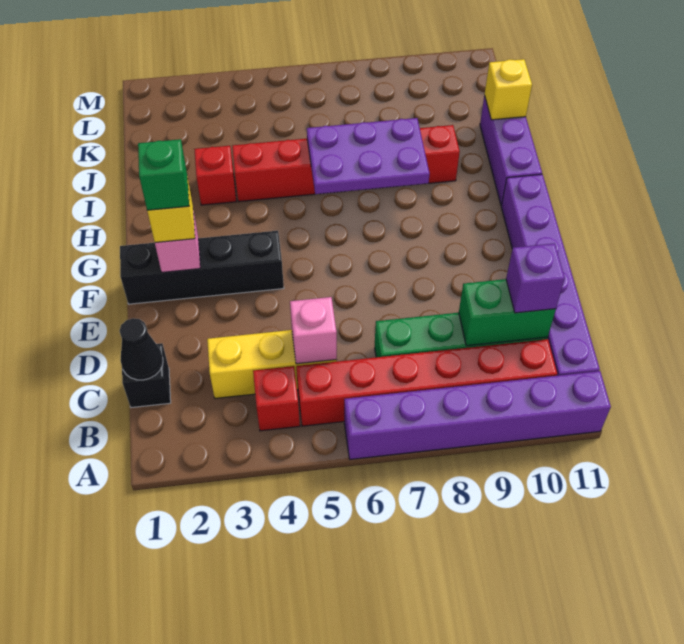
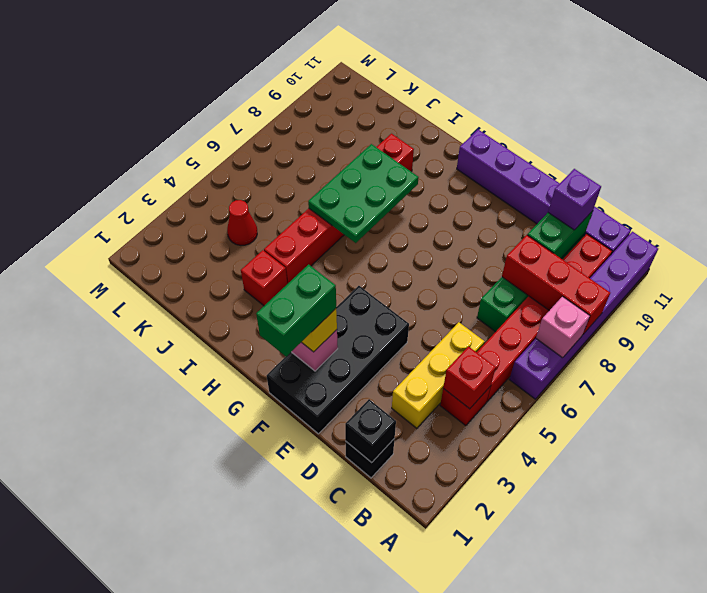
none -> red 1x3 brick [502,235,610,334]
none -> red 1x1 brick [443,346,496,409]
black 1x1 cone [120,318,163,380] -> black 1x1 brick [345,399,396,463]
pink 1x1 brick [290,297,337,364] -> pink 1x1 brick moved to [536,297,590,358]
black 1x4 brick [120,231,284,304] -> black 2x4 brick [267,286,409,434]
green 1x1 brick [138,139,189,210] -> green 1x2 brick [256,265,336,356]
purple 2x3 plate [307,118,430,194] -> green 2x3 plate [308,144,419,243]
purple 1x3 brick [480,95,542,205] -> none
yellow 1x1 brick [485,59,532,120] -> none
none -> red 1x1 cone [227,200,257,245]

